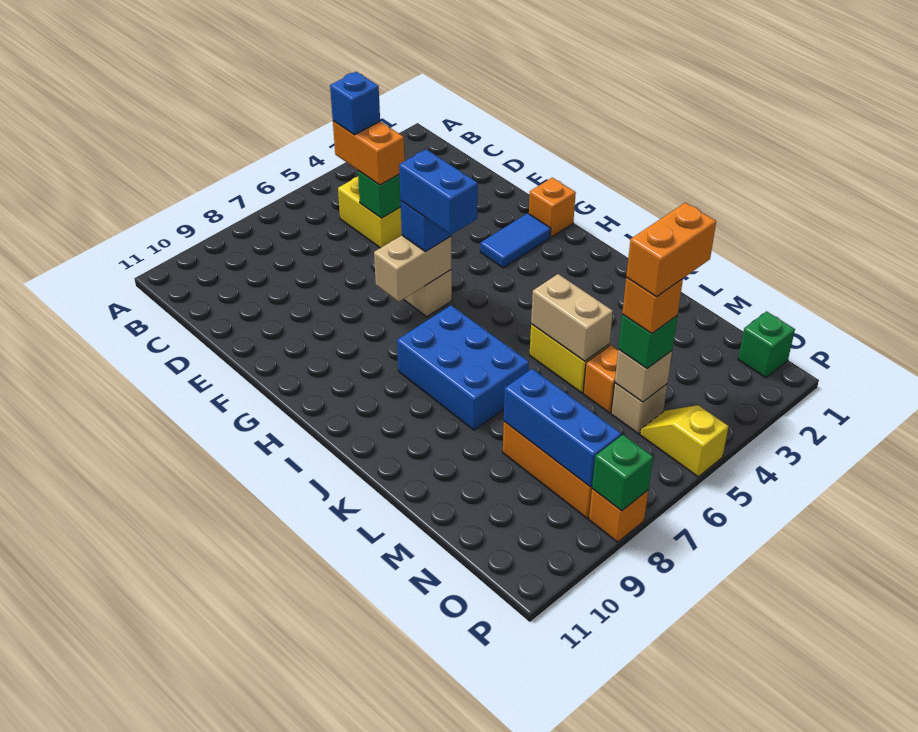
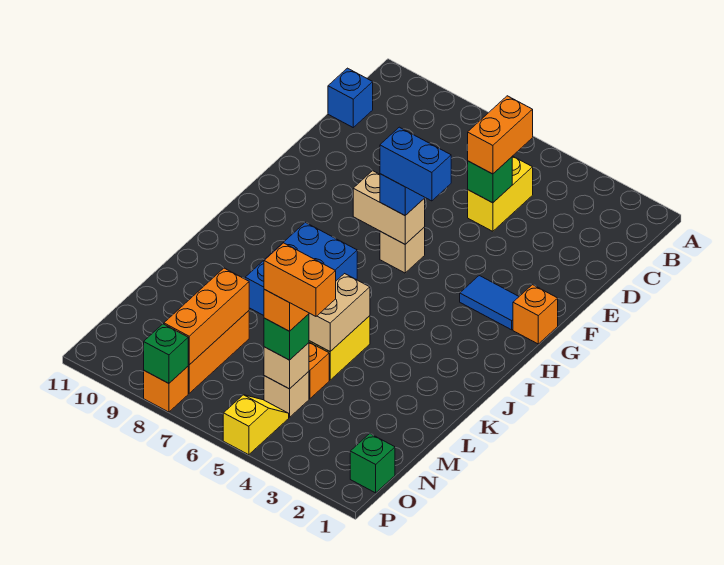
blue 1x1 brick [330,72,380,135] -> blue 1x1 brick moved to [328,68,373,127]
blue 1x2 brick [399,149,478,235] -> blue 1x2 brick turned to [380,127,451,201]
blue 1x3 brick [504,369,621,487] -> orange 1x3 brick [164,268,249,365]

